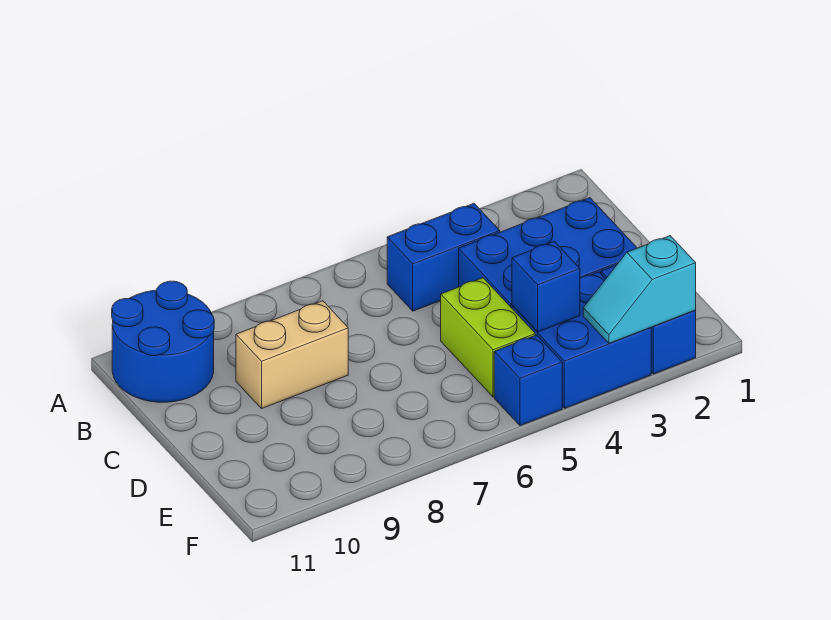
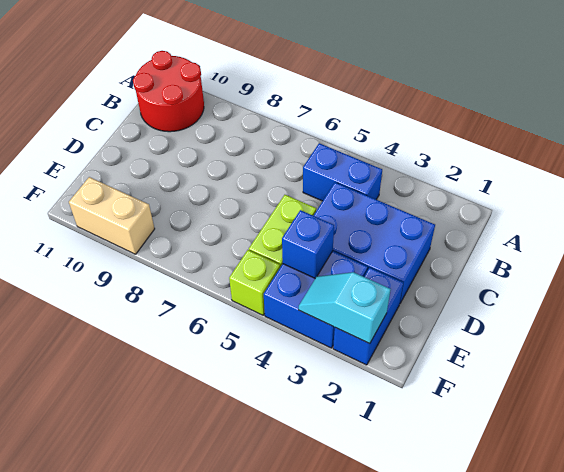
blue 2x2 round brick [112,281,214,402] -> red 2x2 round brick [133,51,204,132]
tan 1x2 brick [236,301,348,408] -> tan 1x2 brick moved to [69,177,155,254]
blue 1x1 brick [494,335,562,425] -> lime 1x1 brick [229,250,280,315]

